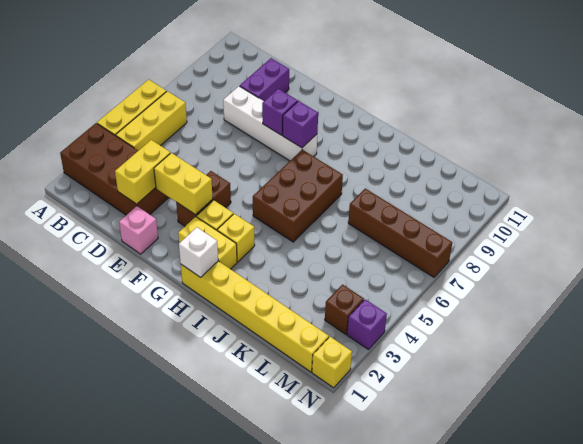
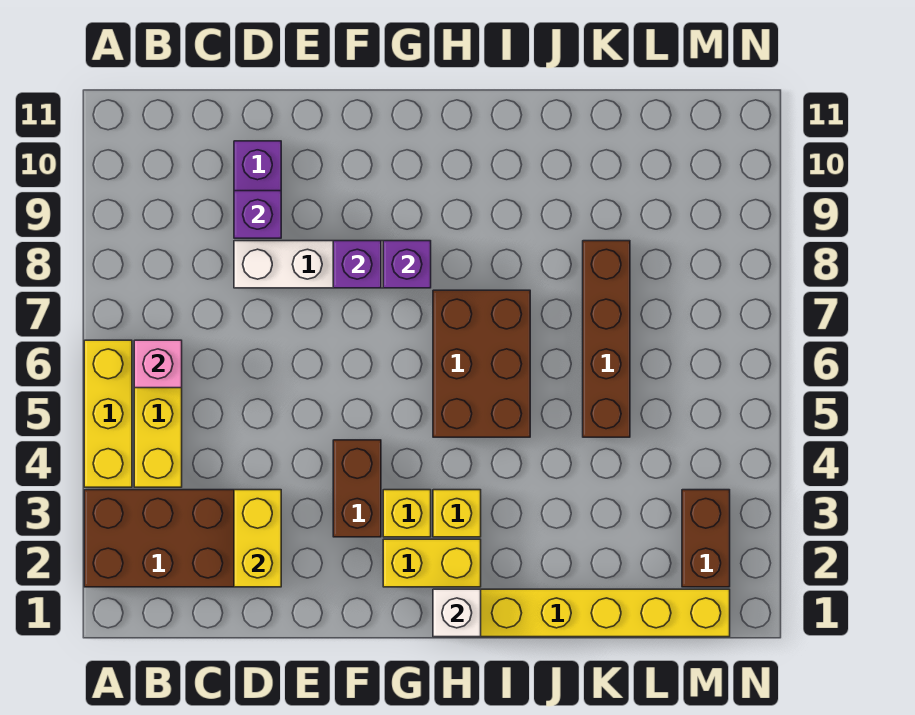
pink 1x1 brick [119,206,158,254] -> pink 1x1 brick moved to [134,340,182,388]
yellow 1x2 brick [154,153,213,215] -> none
brown 1x4 brick [348,189,452,277] -> brown 1x4 brick turned to [583,241,630,437]
brown 1x1 brick [325,285,364,334] -> brown 1x2 brick [682,490,730,587]
yellow 1x1 brick [312,337,352,388] -> none
purple 1x1 brick [347,299,387,350] -> purple 1x1 brick moved to [234,191,281,238]

